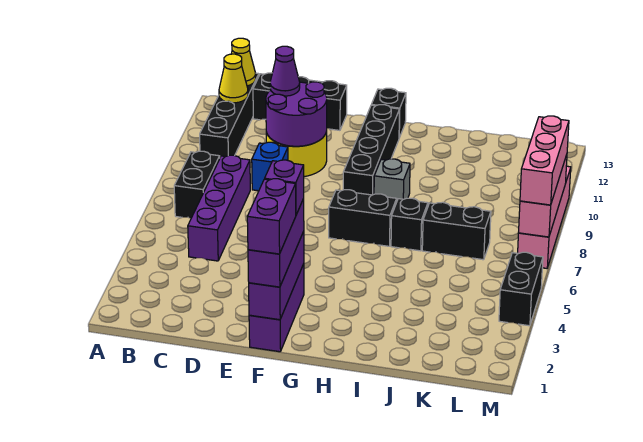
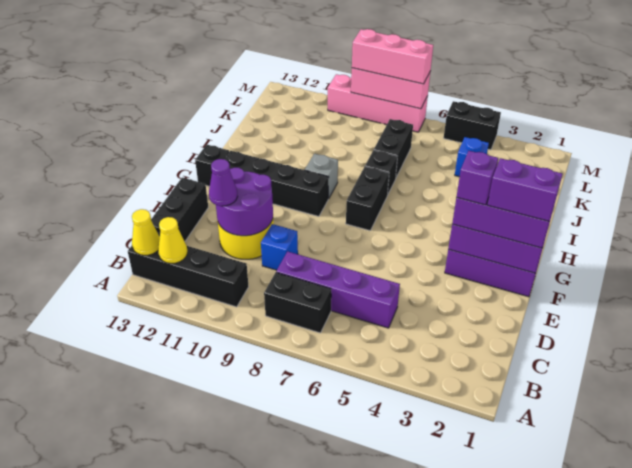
none -> blue 1x1 brick [455,137,489,177]

